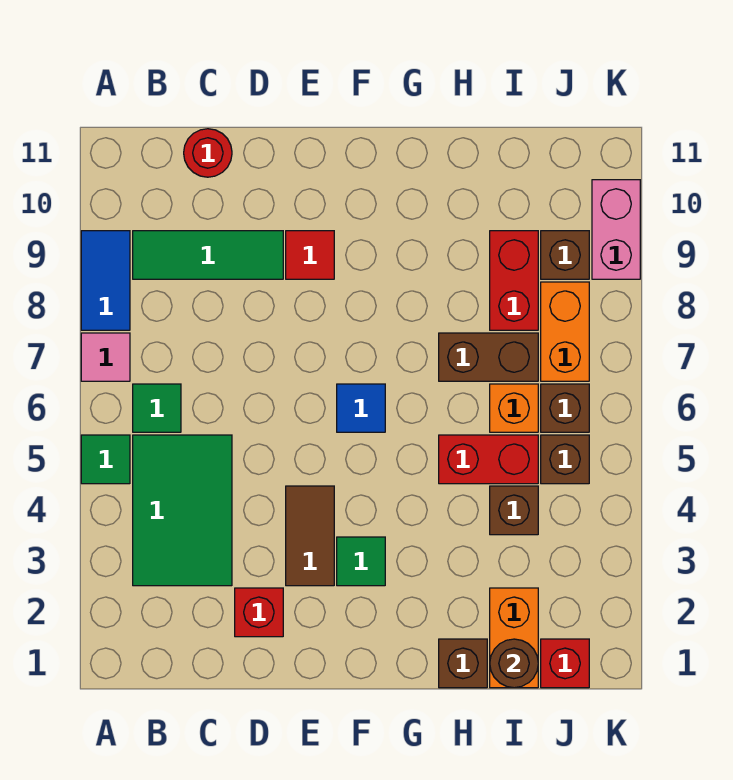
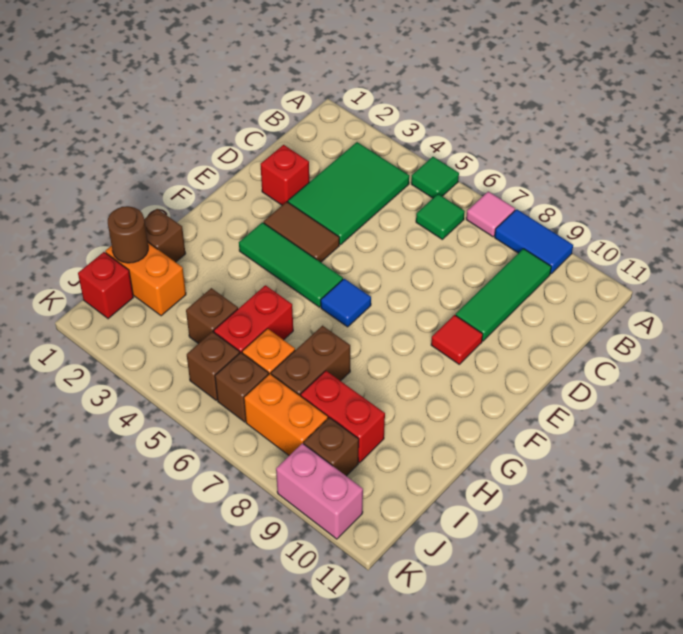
green 2x3 tile [133,435,232,586] -> green 2x3 tile turned to [288,142,409,245]
red 1x1 round brick [184,129,232,177] -> none
green 1x1 tile [337,537,385,586] -> green 1x3 tile [239,222,343,307]

